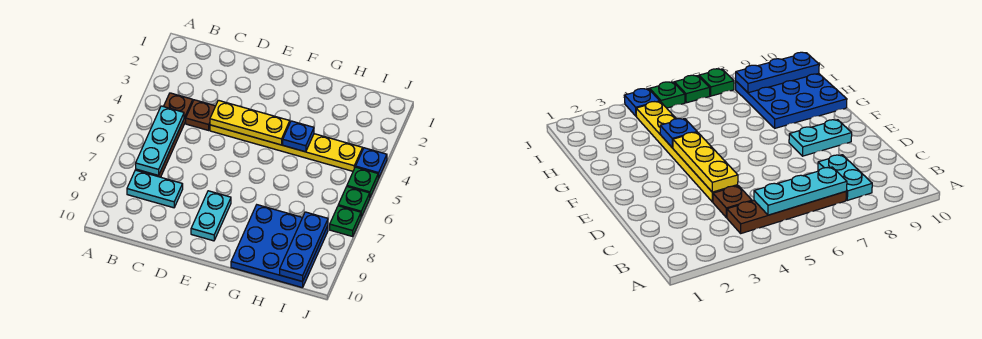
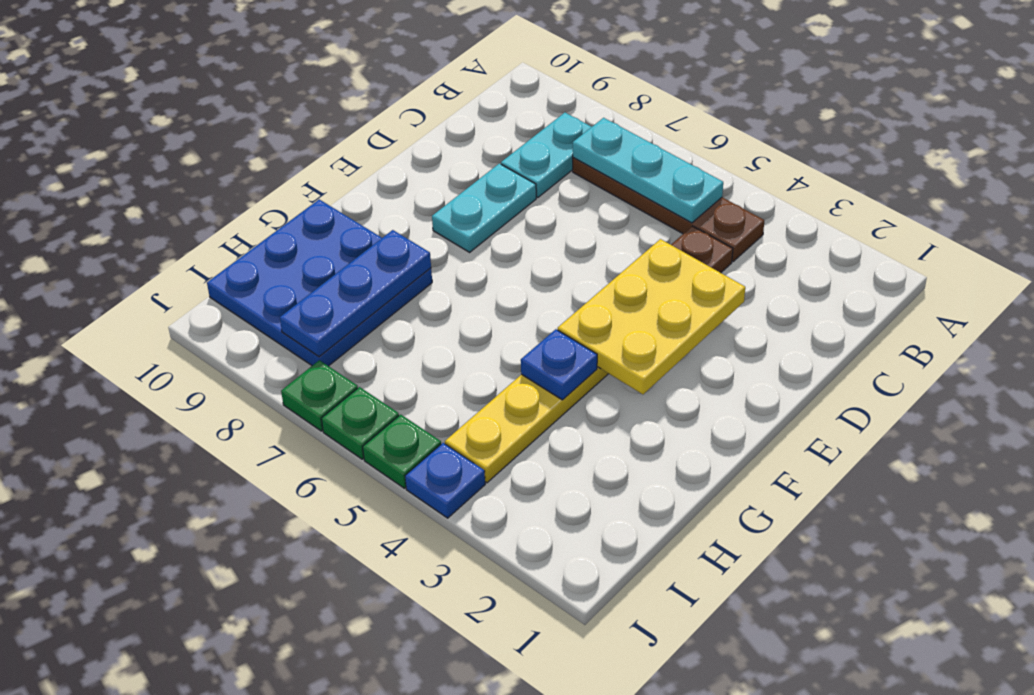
yellow 1x3 plate [210,100,290,145] -> yellow 2x3 plate [558,239,745,394]
cyan 1x2 plate [191,191,231,241] -> cyan 1x2 plate turned to [432,164,536,252]
blue 1x3 plate [280,212,328,282] -> blue 1x3 plate turned to [280,230,431,357]

